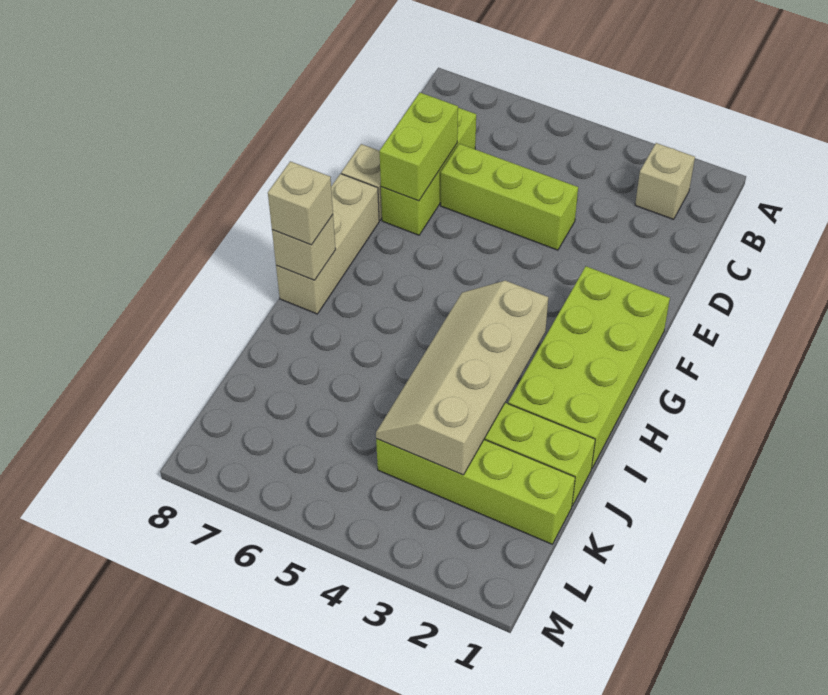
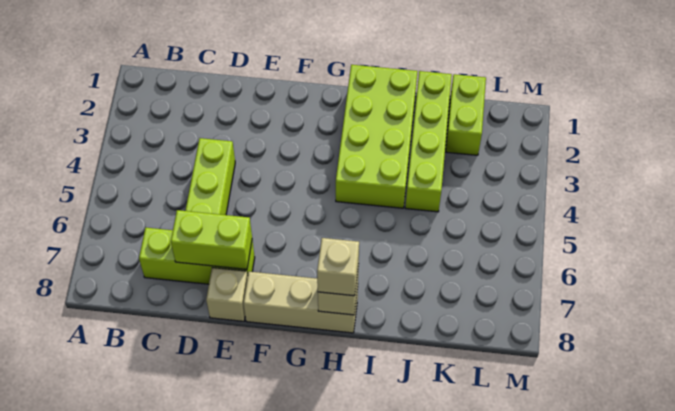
tan 1x1 brick [635,143,695,219] -> none
lime 2x4 brick [508,266,670,468] -> lime 2x4 brick turned to [336,65,417,208]
tan 2x4 slope [376,281,548,475] -> none
lime 1x4 brick [376,439,575,544] -> lime 1x2 brick [446,74,486,155]

